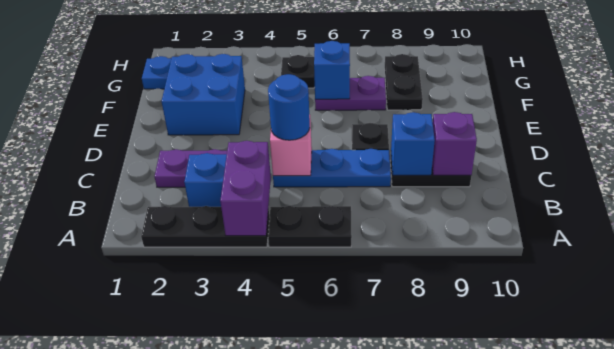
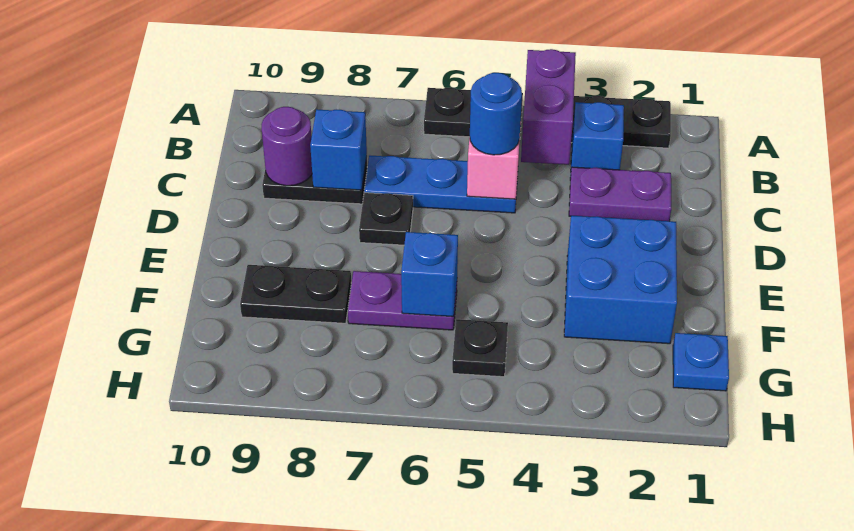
purple 1x1 brick [432,112,477,175] -> purple 1x1 round brick [261,107,312,186]
black 1x2 plate [385,54,423,110] -> black 1x2 plate turned to [240,265,351,323]

